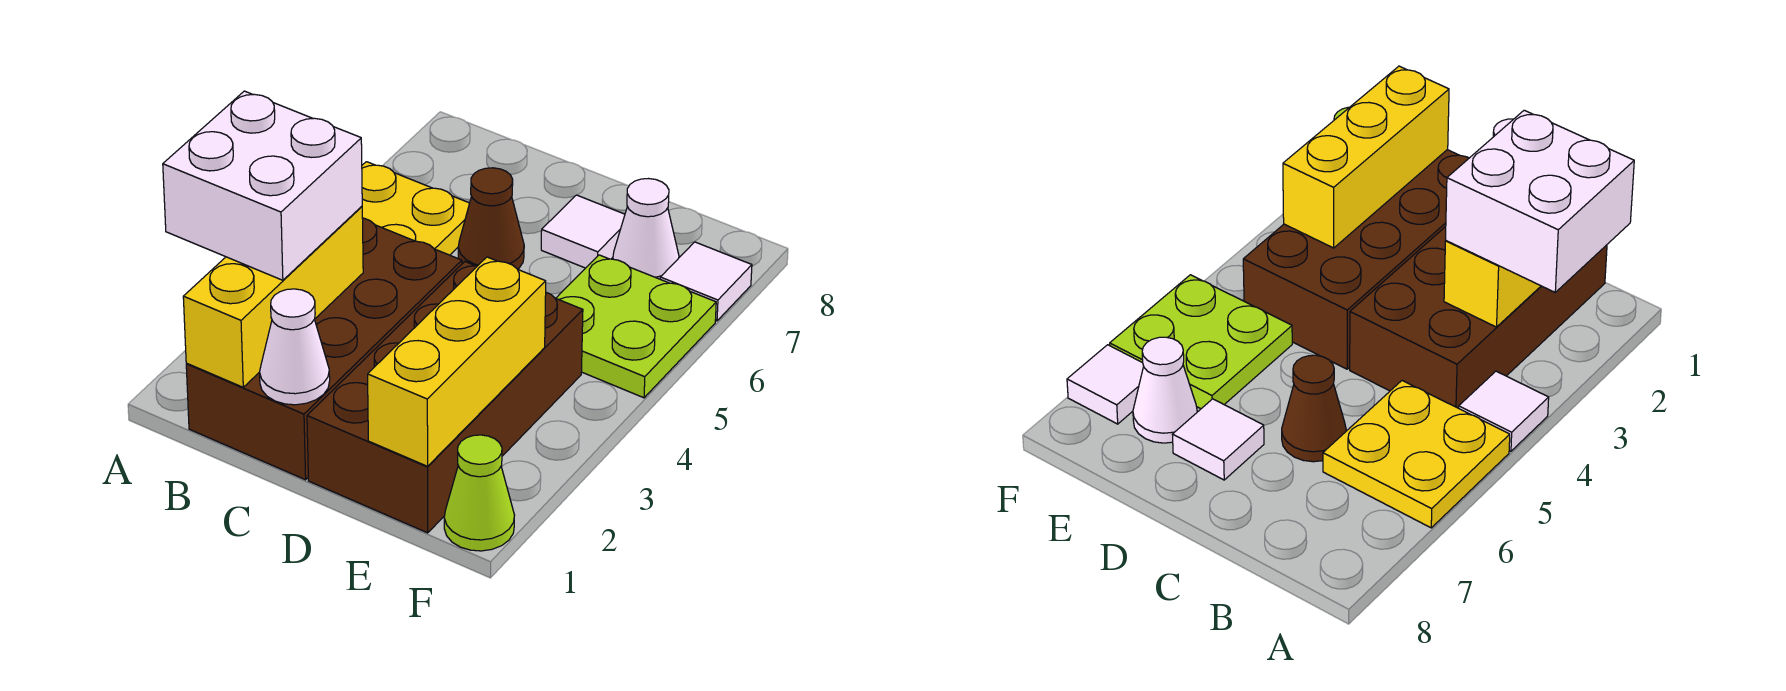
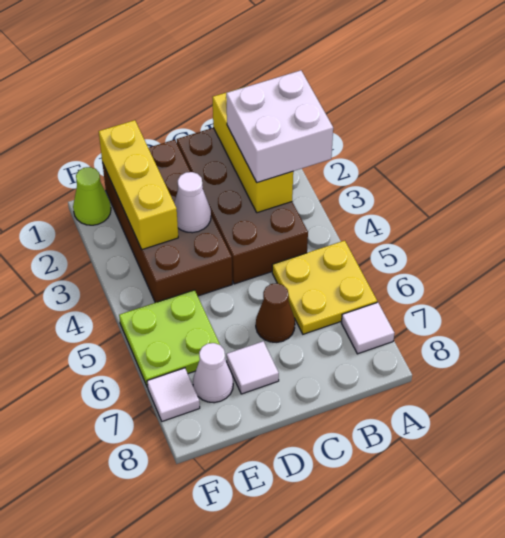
white 1x1 tile [1459,371,1549,451] -> white 1x1 tile moved to [341,302,394,354]
white 1x1 cone [260,289,330,405] -> white 1x1 cone moved to [174,172,211,233]

